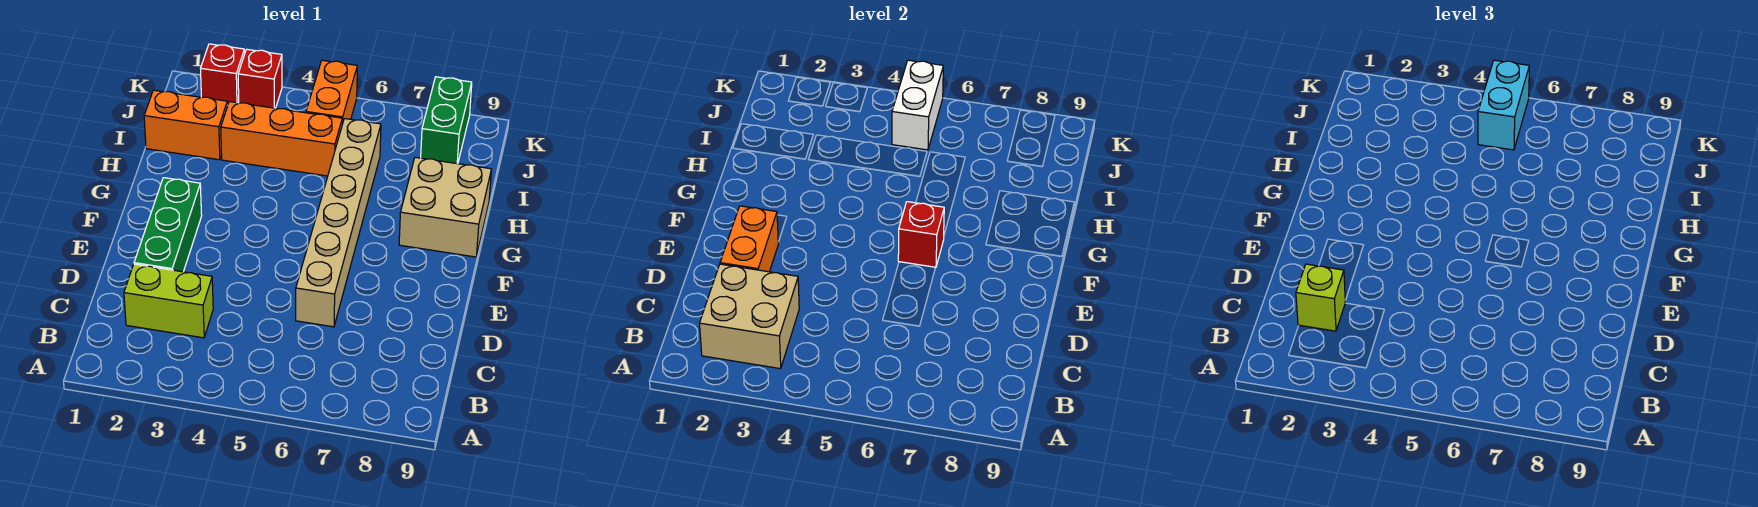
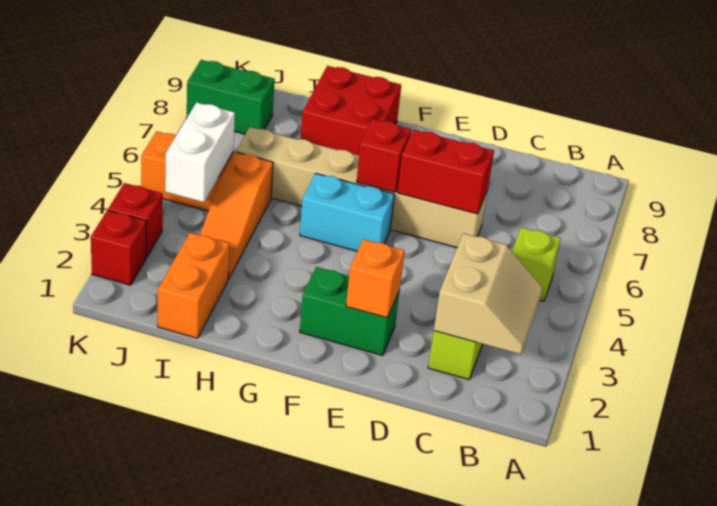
tan 2x2 brick [699,264,799,369] -> tan 2x2 slope [434,233,543,354]
lime 1x1 brick [1296,264,1345,331] -> lime 1x1 brick moved to [512,227,561,301]
green 1x3 brick [134,178,202,272] -> green 1x2 brick [300,267,400,356]
orange 1x2 brick [720,206,778,272] -> orange 1x1 brick [346,239,405,318]
none -> red 1x2 brick [397,130,494,214]
tan 2x2 brick [399,157,491,257] -> red 2x2 brick [301,66,401,155]
orange 1x3 brick [221,102,342,176] -> orange 1x3 slope [200,152,273,279]
white 1x2 brick [892,60,943,150] -> white 1x2 brick turned to [165,103,235,202]
cyan 1x2 brick [1478,60,1529,150] -> cyan 1x2 brick moved to [300,173,395,251]

